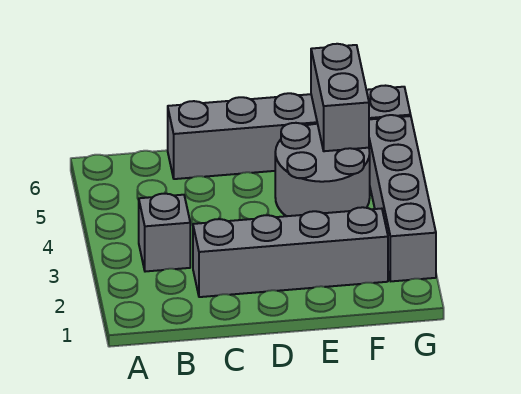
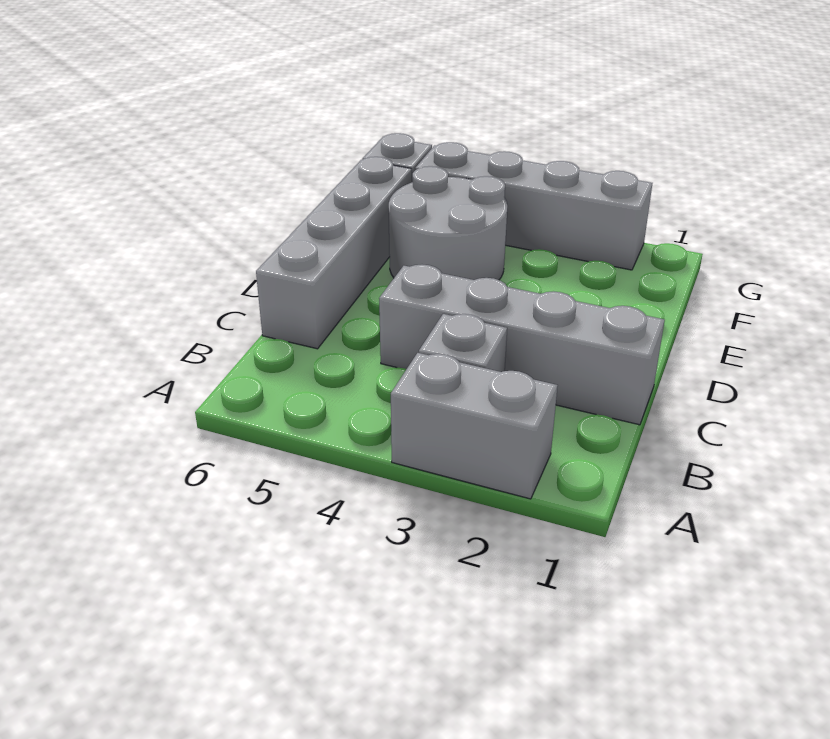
grey 1x4 brick [193,207,388,297] -> grey 1x4 brick turned to [379,265,665,425]
grey 1x2 brick [311,44,369,151] -> grey 1x2 brick moved to [391,353,558,499]

